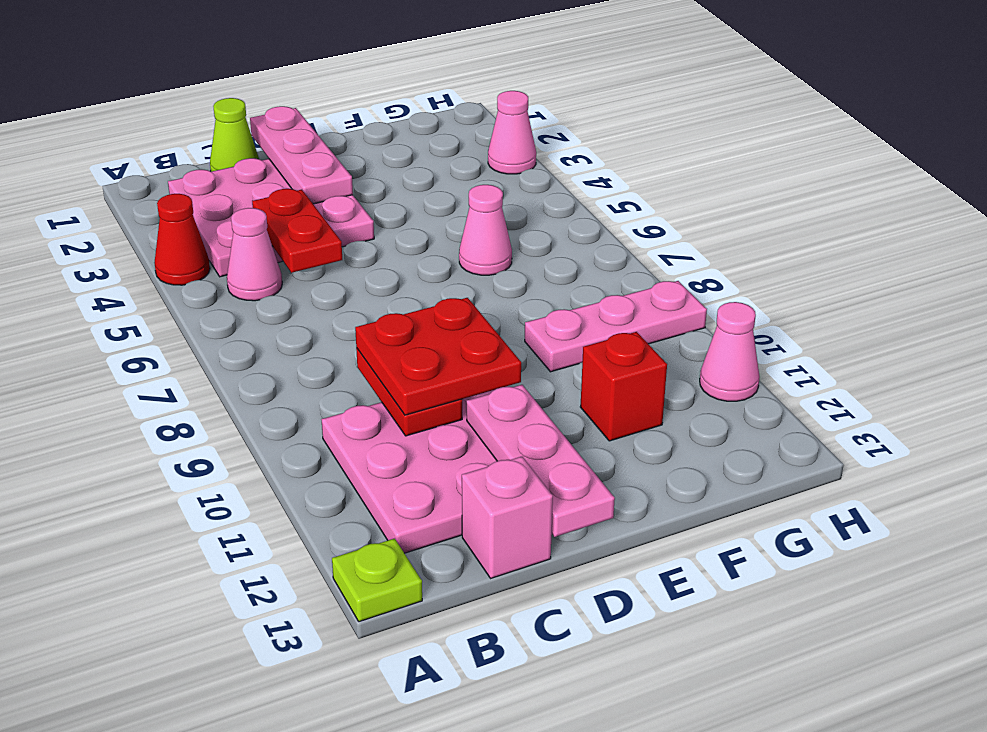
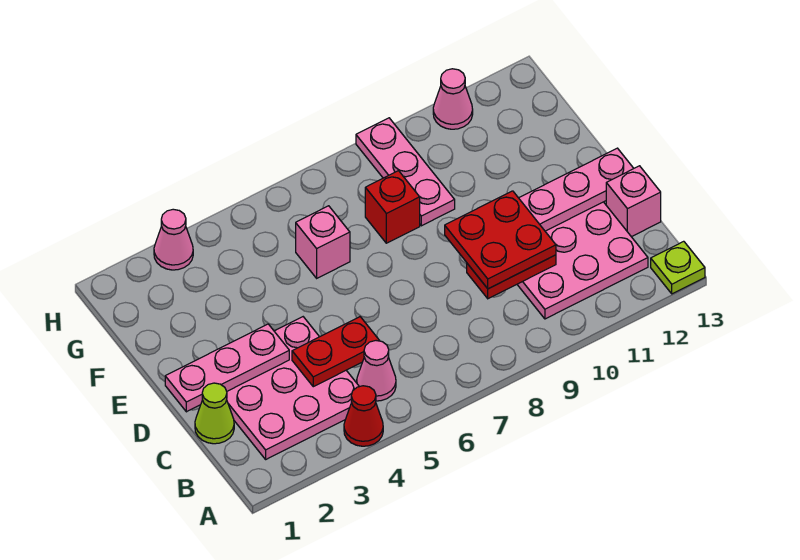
pink 1x1 cone [459,185,512,275] -> pink 1x1 brick [296,206,350,278]
red 1x1 brick [580,332,667,441] -> red 1x1 brick moved to [365,171,420,243]

